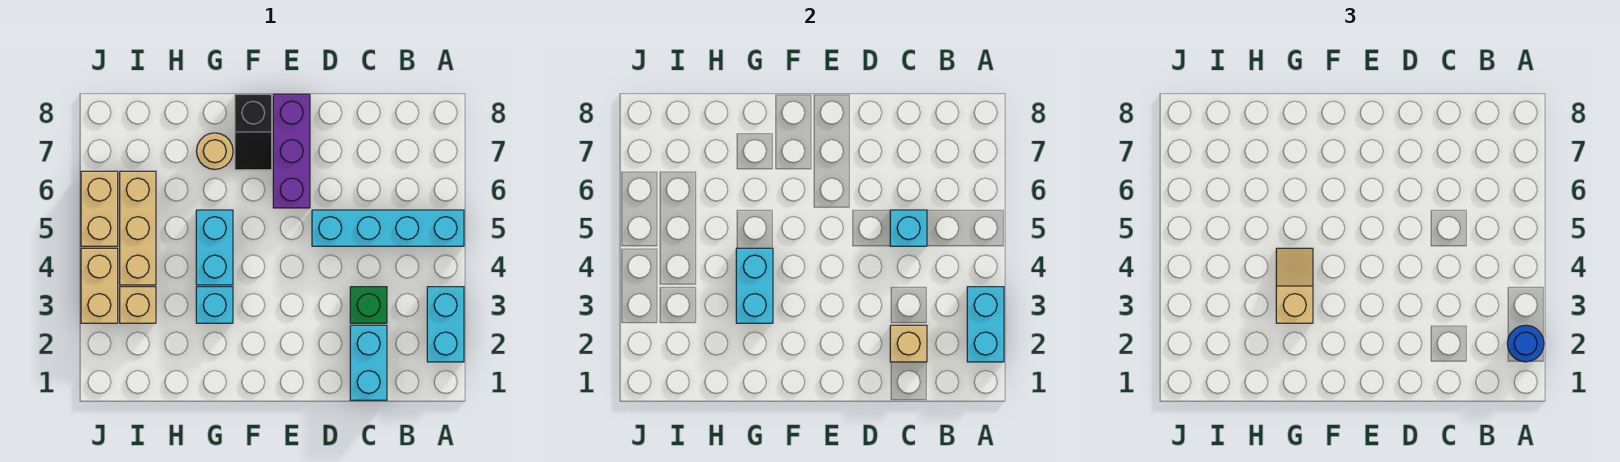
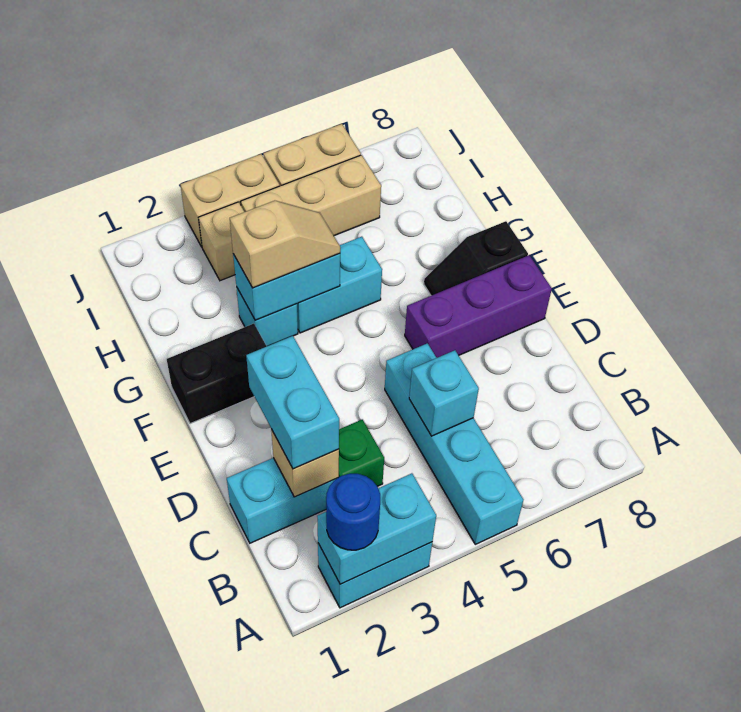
none -> cyan 1x2 brick [246,336,339,469]
none -> black 1x2 brick [167,324,267,424]
tan 1x1 round brick [197,133,233,169] -> none

